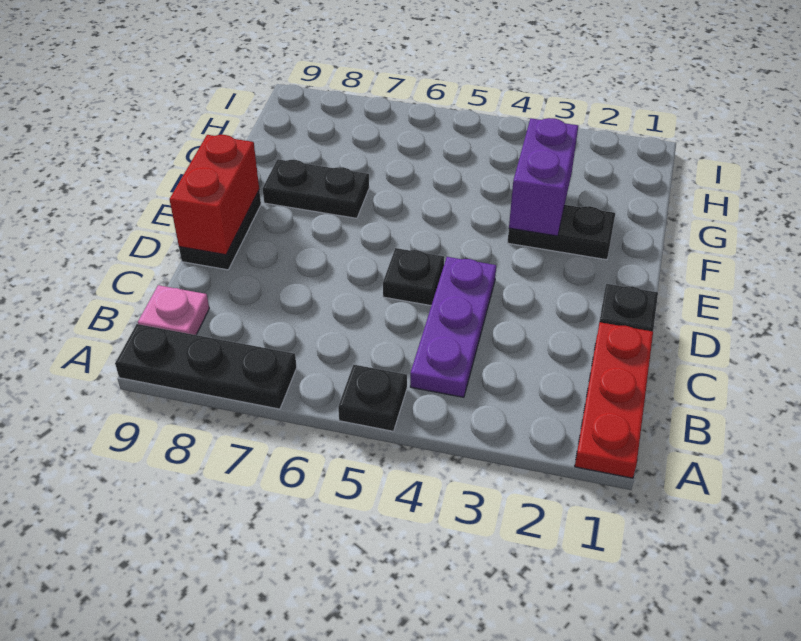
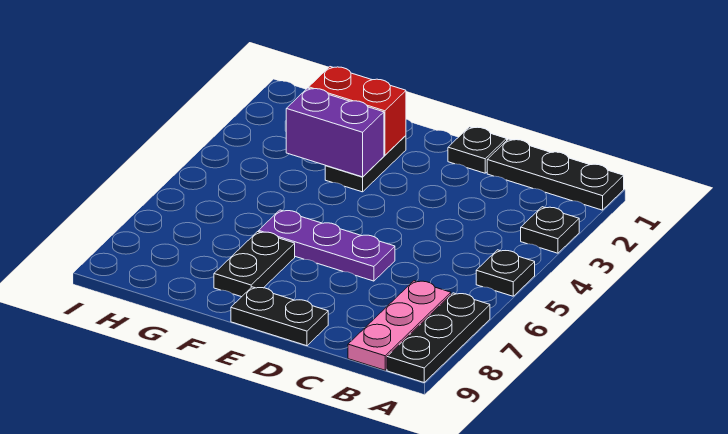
red 1x3 plate [575,322,653,478] -> black 1x3 plate [487,139,624,210]
purple 1x3 plate [410,257,496,397] -> purple 1x3 plate moved to [259,210,395,281]
pink 1x1 plate [138,285,209,335] -> pink 1x3 plate [348,281,451,370]
black 1x1 plate [383,248,444,306] -> black 1x1 plate moved to [521,207,579,253]
red 1x2 brick [170,135,259,255] -> red 1x2 brick moved to [309,67,406,155]

